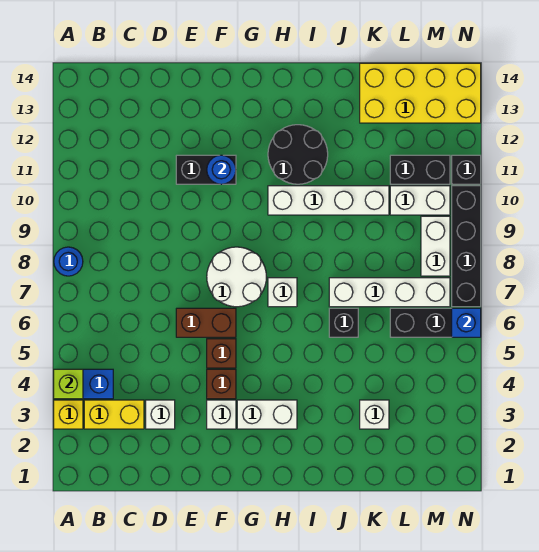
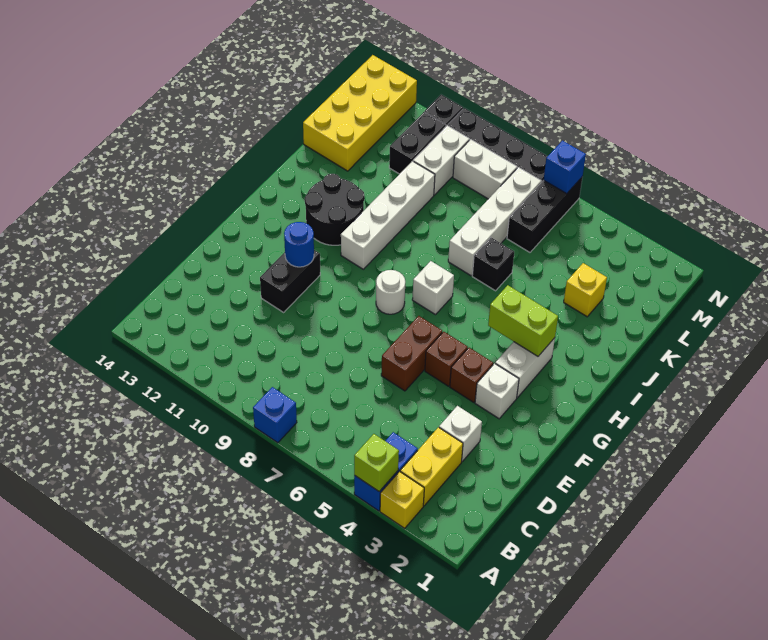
blue 1x1 round brick [54,247,83,276] -> blue 1x1 brick [253,387,297,443]
white 2x2 round brick [207,247,266,307] -> white 1x1 round brick [376,270,405,314]
none -> lime 1x2 brick [488,285,558,356]
white 1x1 brick [360,400,389,429] -> yellow 1x1 brick [564,263,607,317]

